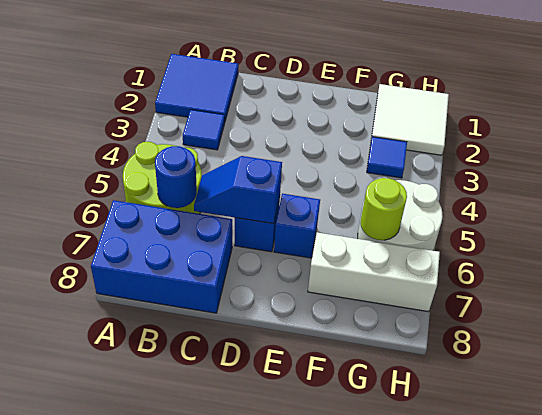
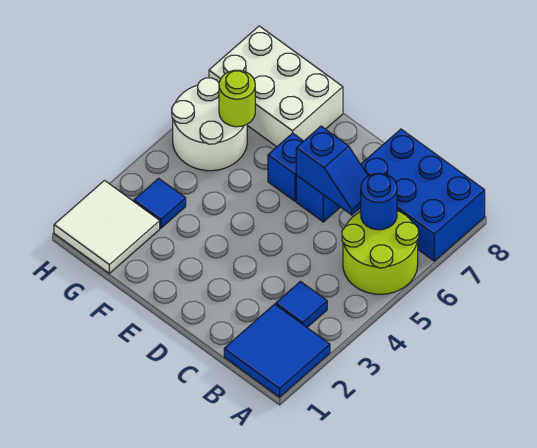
white 1x3 brick [308,232,440,312] -> white 2x3 brick [209,26,343,147]

